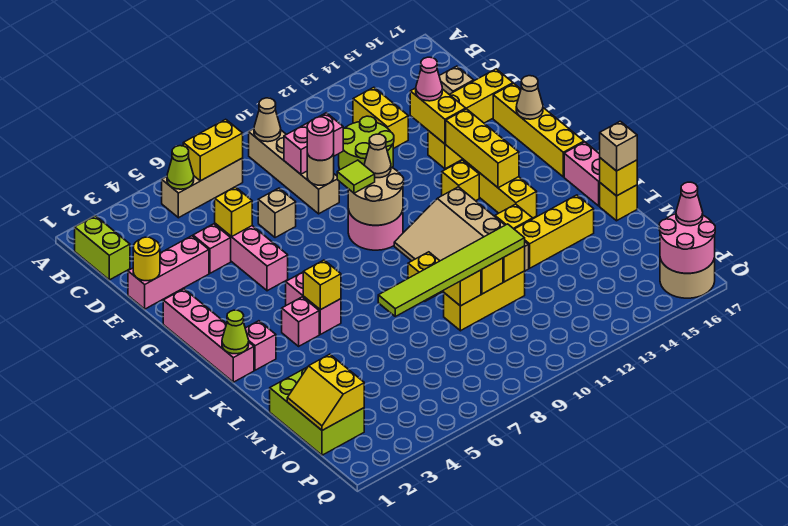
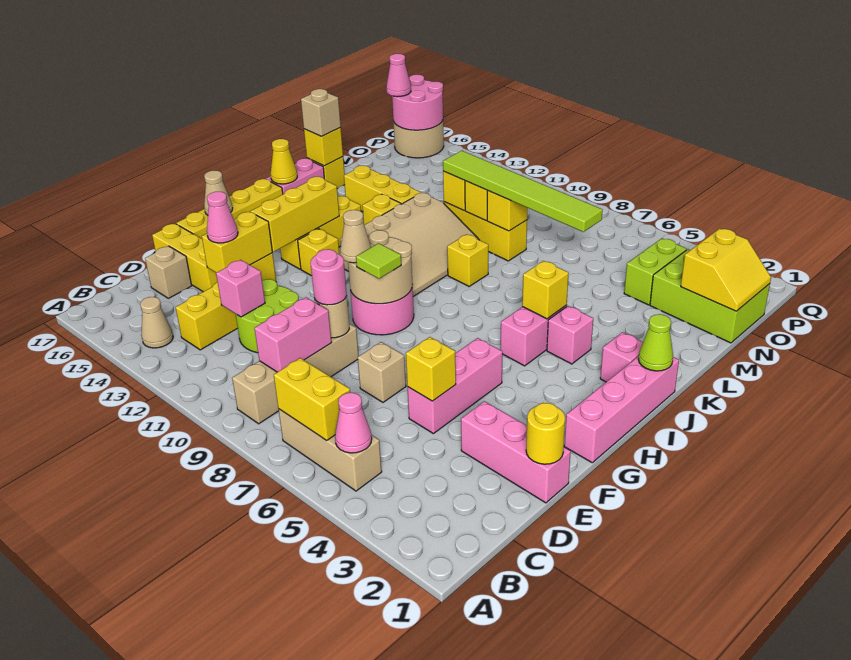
lime 1x2 brick [75,216,130,280] -> lime 1x2 brick moved to [624,238,687,305]
lime 1x1 cone [167,146,194,189] -> pink 1x1 cone [335,393,372,453]
tan 1x1 cone [254,98,281,142] -> tan 1x1 cone moved to [140,297,173,348]
pink 1x2 brick [284,113,343,174] -> pink 1x2 brick turned to [254,297,332,372]
pink 1x1 brick [193,224,231,273] -> pink 1x1 brick moved to [216,260,265,317]
none -> yellow 1x1 cone [271,139,297,184]
lime 2x3 brick [270,368,364,455] -> lime 2x3 brick turned to [650,249,770,343]

